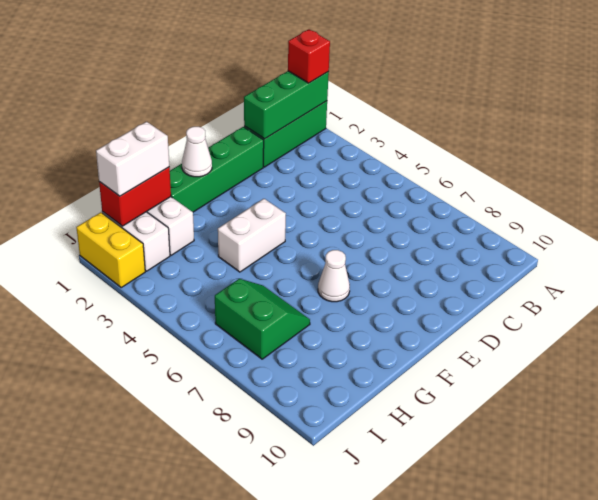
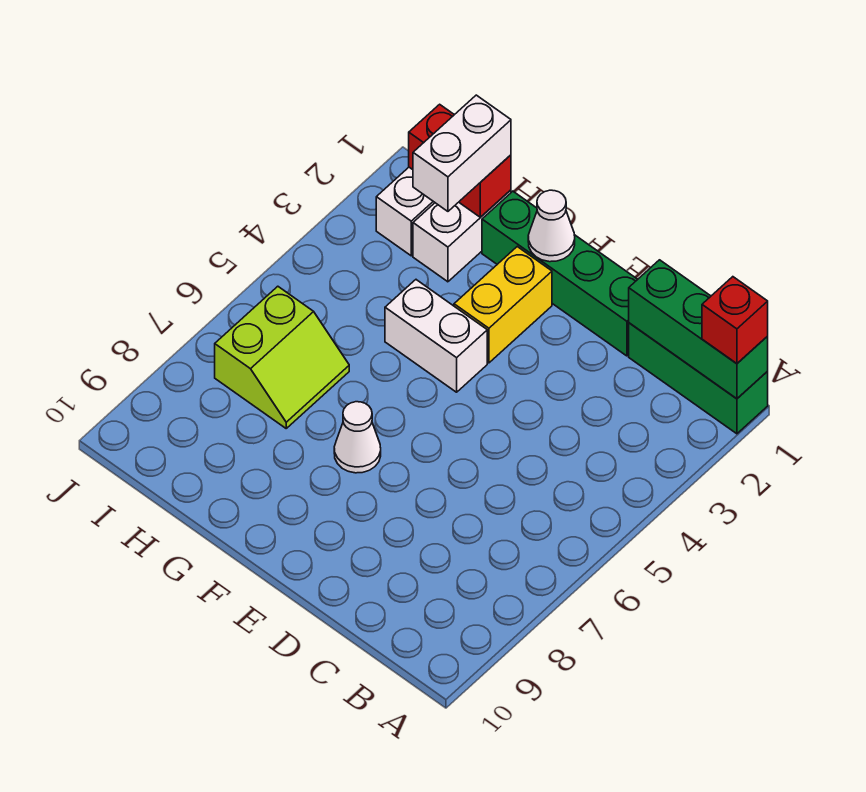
white 1x2 brick [96,122,169,196] -> white 1x2 brick turned to [413,95,511,211]
green 2x2 slope [215,279,310,359] -> lime 2x2 slope [215,286,349,428]
yellow 1x2 brick [76,212,145,287] -> yellow 1x2 brick moved to [454,247,552,363]

